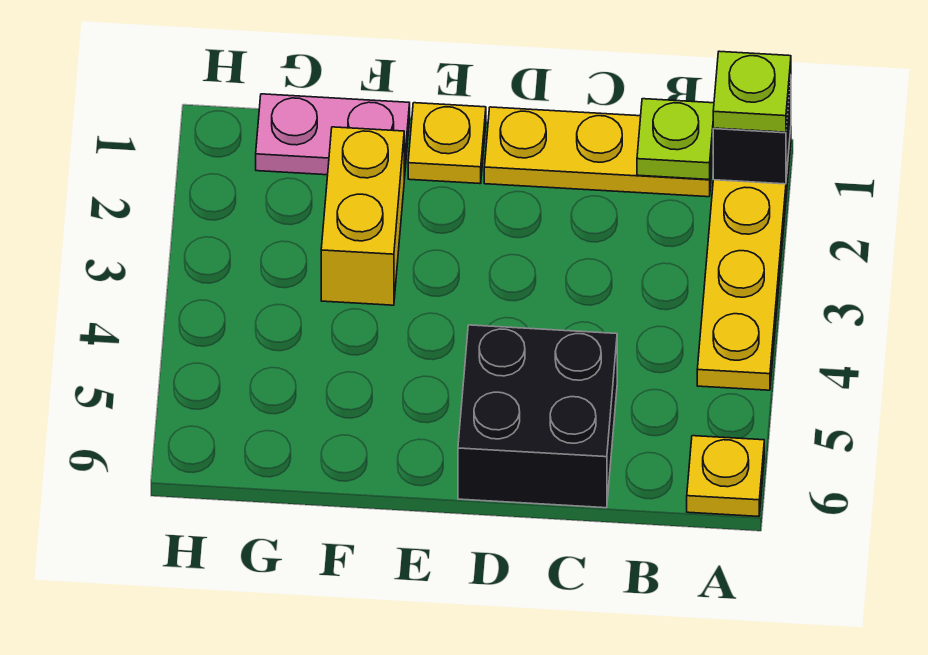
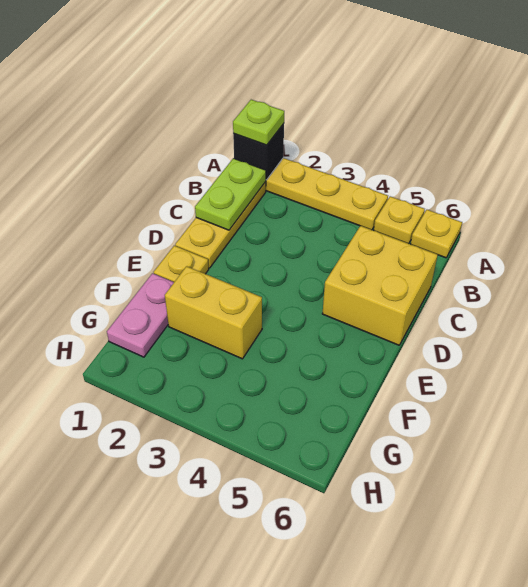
none -> yellow 1x1 plate [374,196,425,244]
lime 1x1 plate [637,99,714,180] -> lime 1x2 plate [195,158,266,230]
black 2x2 brick [458,325,617,508] -> yellow 2x2 brick [322,226,438,345]

